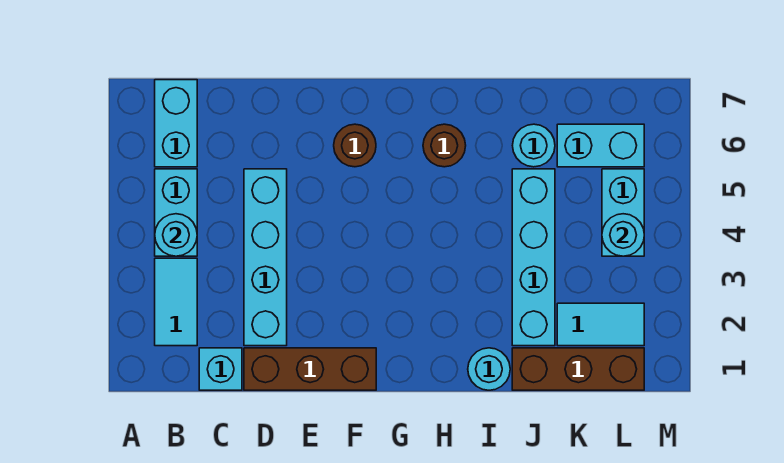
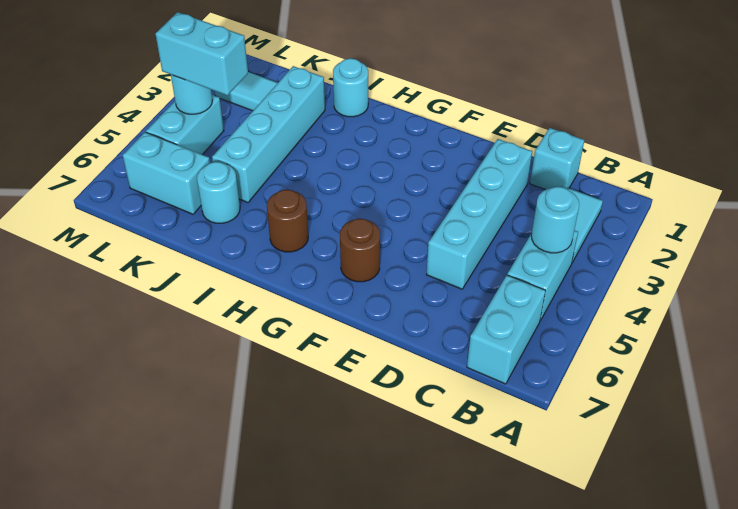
brown 1x3 brick [244,348,376,390] -> none
brown 1x3 brick [512,348,644,390] -> none
none -> cyan 1x2 brick [156,12,248,95]

